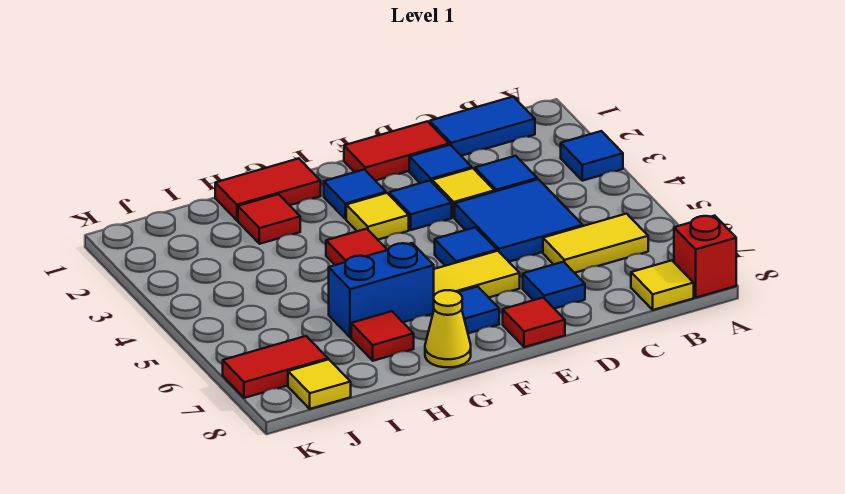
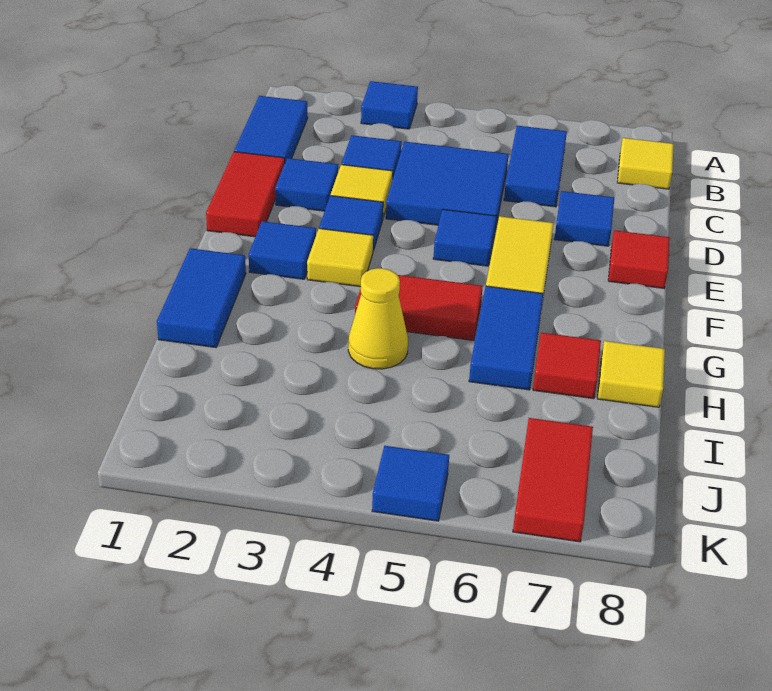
red 1x1 brick [674,216,736,298] -> none
yellow 1x2 tile [543,214,648,273] -> blue 1x2 tile [504,126,567,207]
blue 1x1 tile [458,287,499,333] -> blue 1x1 tile moved to [372,446,449,521]
red 1x2 tile [215,159,321,220] -> blue 1x2 tile [157,248,246,347]
blue 1x2 brick [329,243,434,337] -> blue 1x2 tile [469,286,543,390]
yellow 1x1 cone [425,290,471,367] -> yellow 1x1 cone moved to [348,268,408,369]
red 1x1 tile [238,194,300,244] -> none
yellow 1x1 tile [288,359,351,409] -> yellow 1x1 tile moved to [597,341,665,407]

